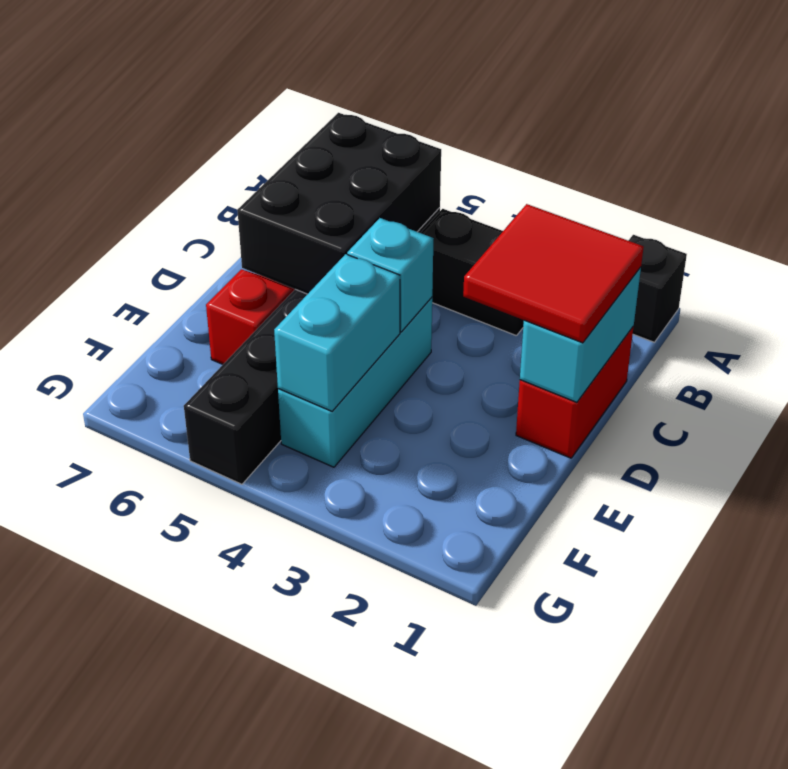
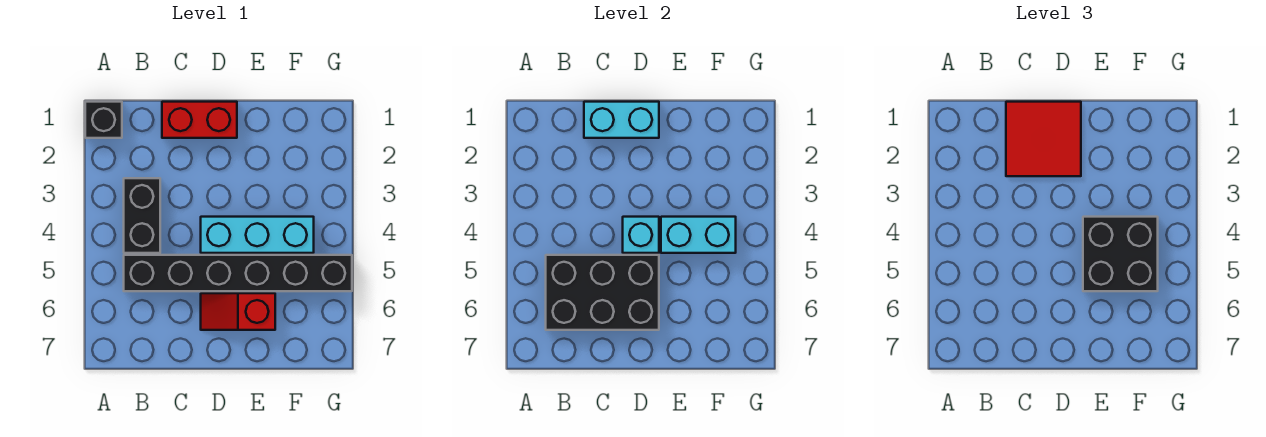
none -> black 2x2 brick [1083,217,1158,291]

